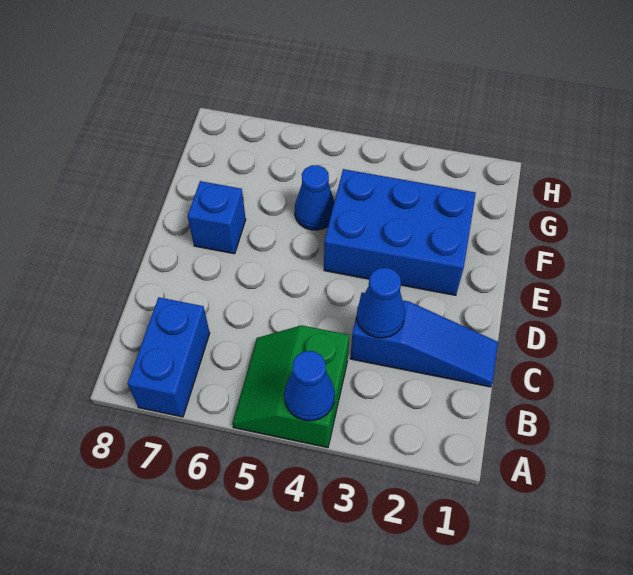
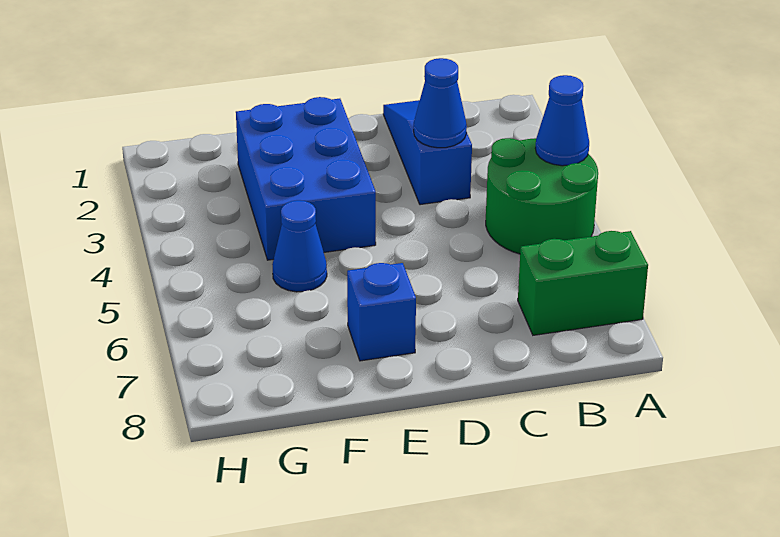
green 2x2 slope [232,325,349,447] -> green 2x2 round brick [486,138,598,254]
blue 1x2 brick [127,297,210,417] -> green 1x2 brick [518,231,648,335]

